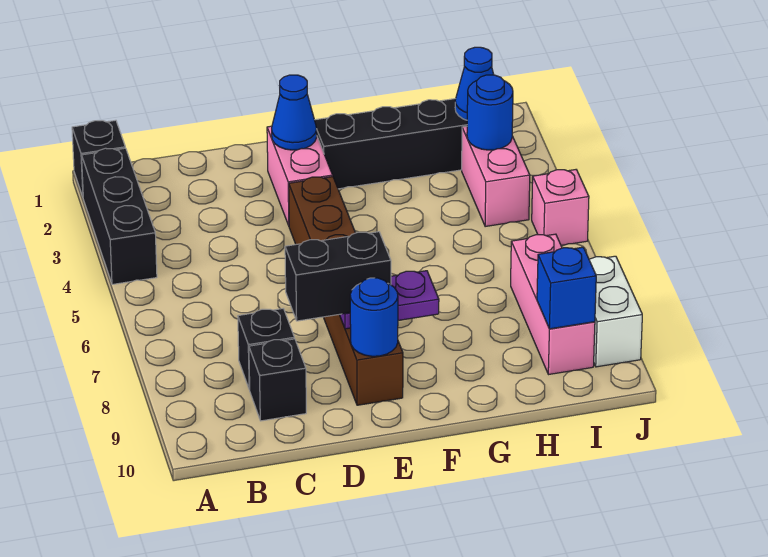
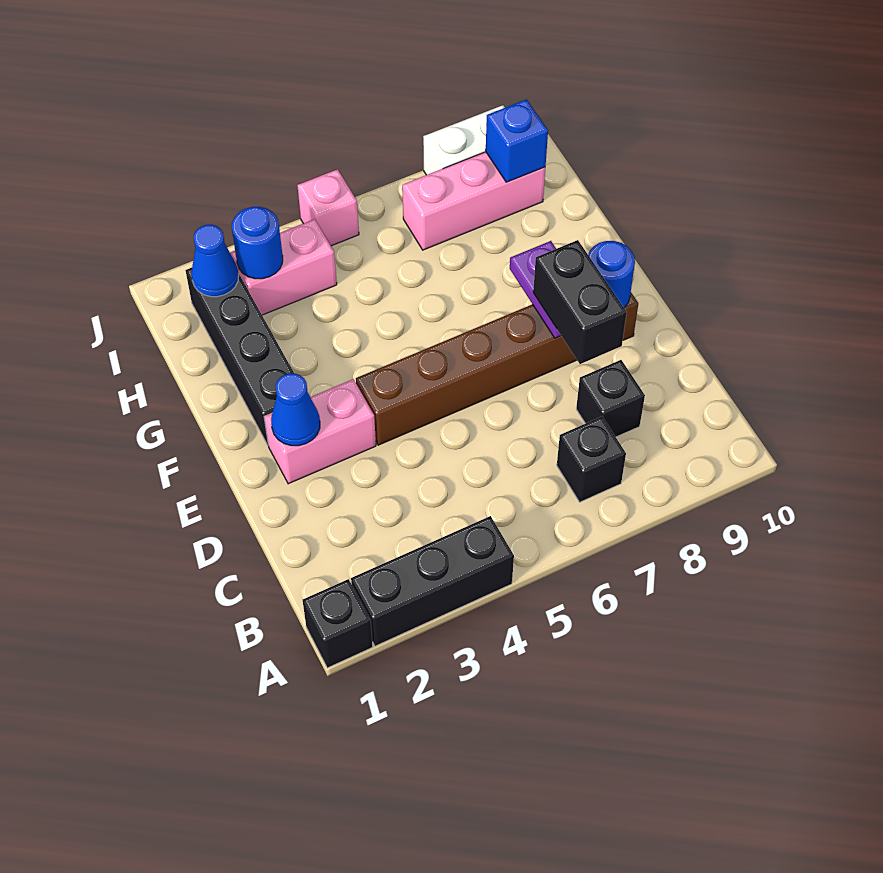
black 1x1 brick [249,339,306,421] -> black 1x1 brick moved to [557,417,626,502]

